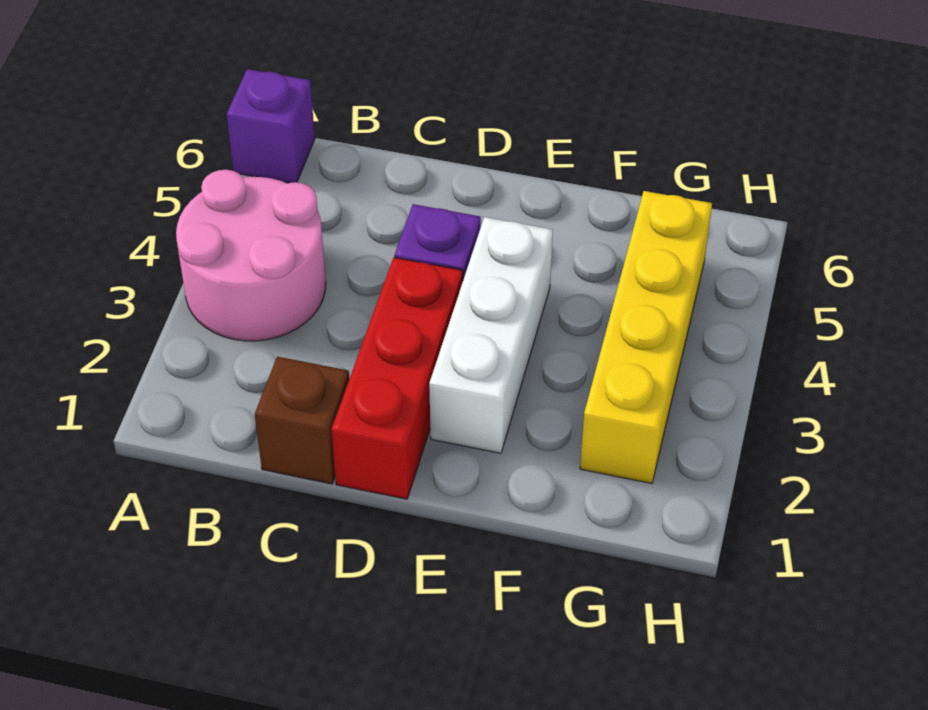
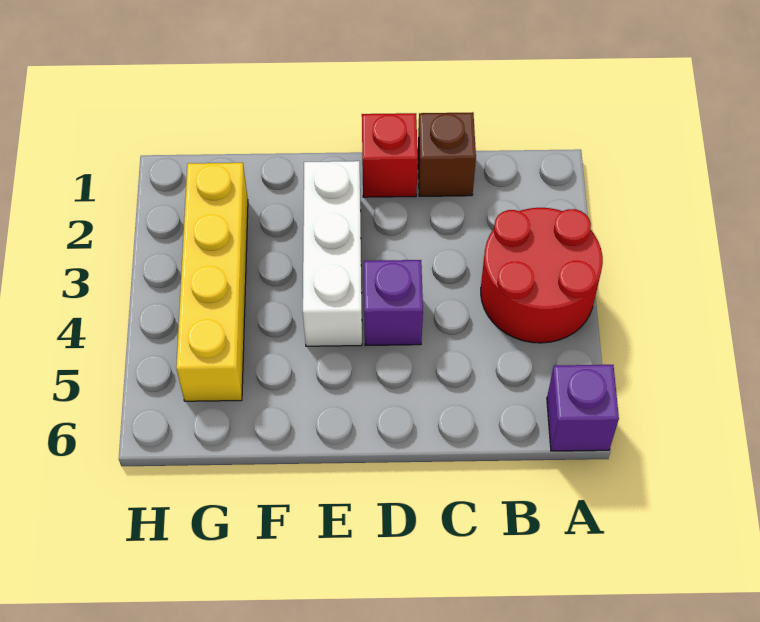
pink 2x2 round brick [176,170,326,341] -> red 2x2 round brick [481,208,603,343]
red 1x3 brick [331,257,463,499] -> red 1x1 brick [362,113,418,197]

